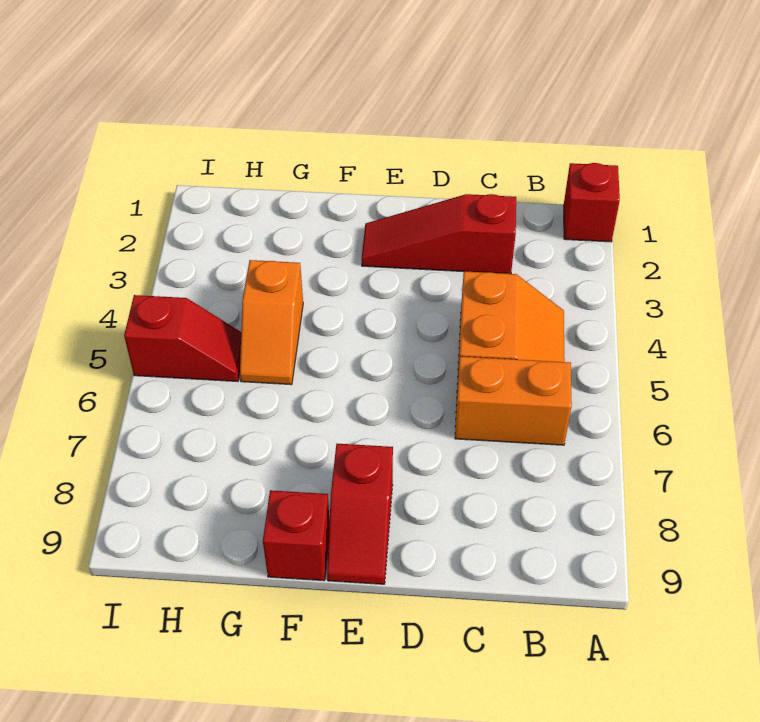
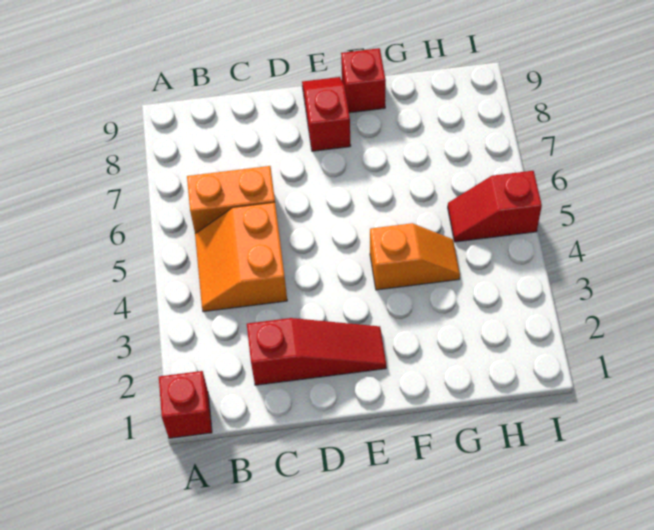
orange 1x2 slope [240,260,303,385] -> orange 1x2 slope turned to [370,223,460,290]

